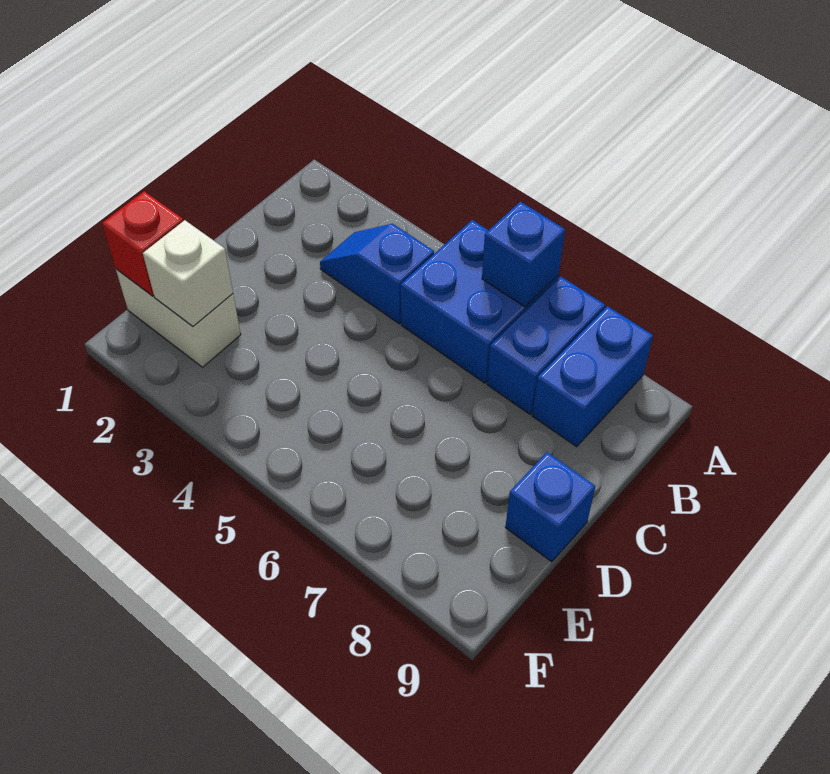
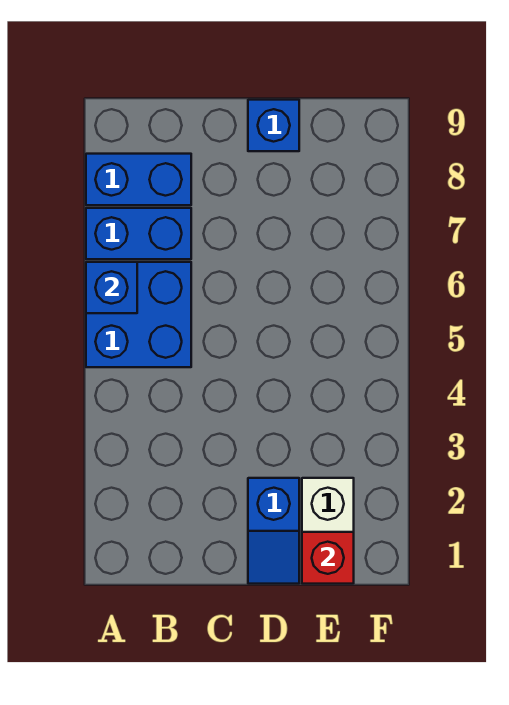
blue 1x2 slope [320,224,434,324] -> blue 1x2 slope moved to [248,478,299,584]
white 1x1 brick [143,220,233,326] -> none

